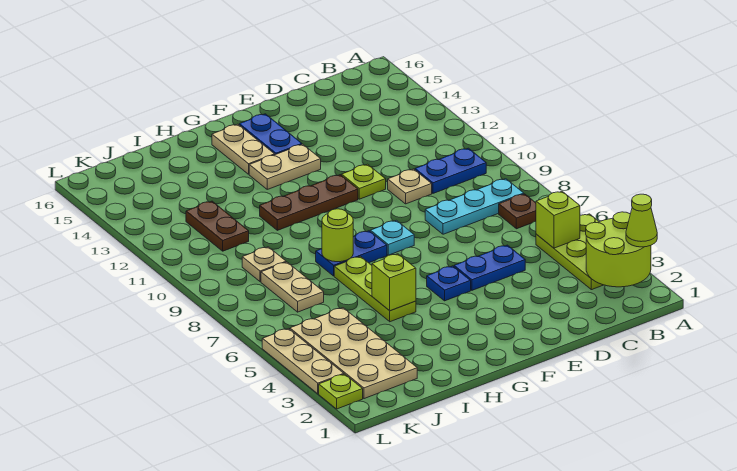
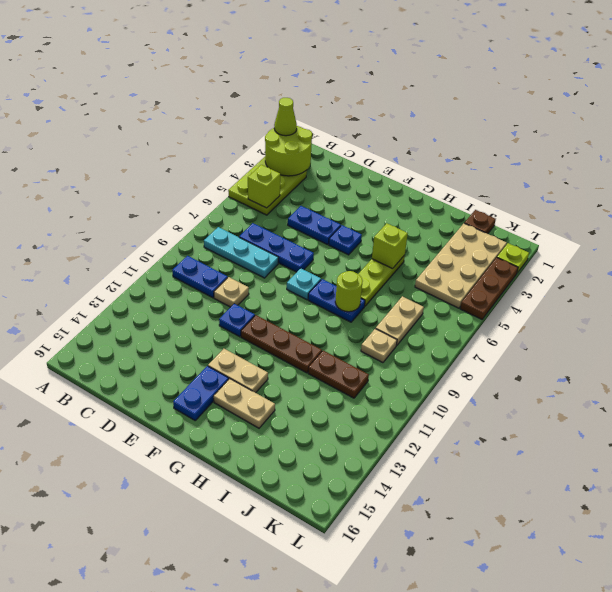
brown 1x1 plate [499,194,536,229] -> brown 1x1 plate moved to [465,210,496,234]
none -> blue 1x3 plate [239,223,314,272]
lime 1x1 plate [342,164,386,199] -> blue 1x1 plate [219,304,255,337]
tan 1x2 plate [212,124,275,174] -> tan 1x2 plate turned to [214,379,275,428]
brown 1x2 plate [186,201,249,251] -> brown 1x2 plate turned to [308,351,369,398]
tan 1x3 plate [262,329,344,394] -> brown 1x3 plate [460,258,518,319]

